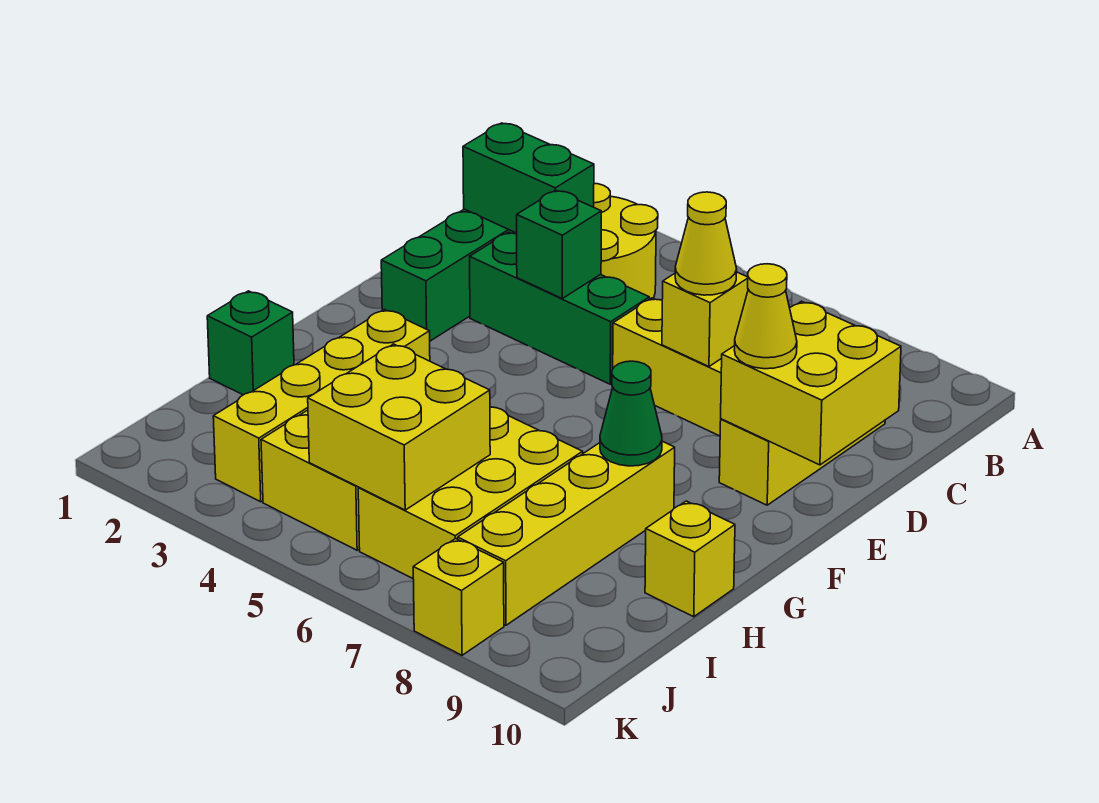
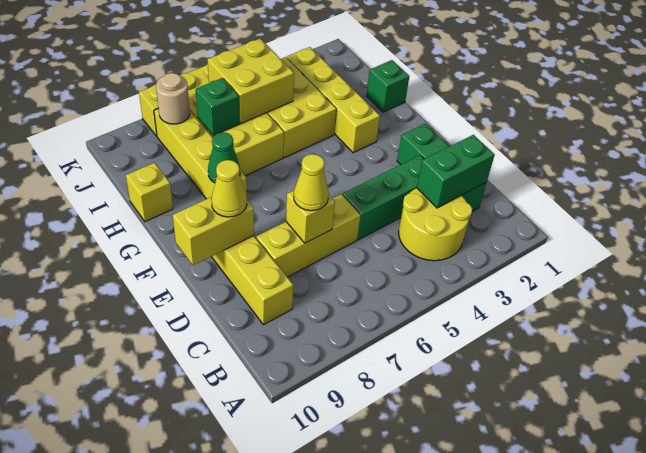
green 1x1 brick [517,190,601,298] -> green 1x1 brick moved to [196,78,240,135]
yellow 2x2 brick [721,301,901,465] -> yellow 1x2 brick [173,197,254,265]
yellow 2x3 brick [358,407,583,578] -> yellow 2x4 brick [180,64,284,176]
none -> tan 1x1 round brick [156,73,190,124]

